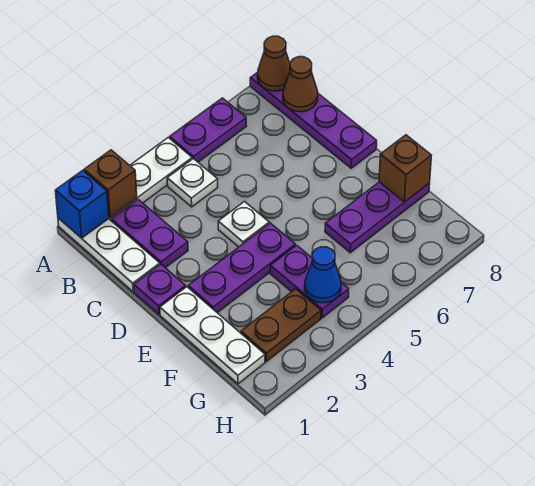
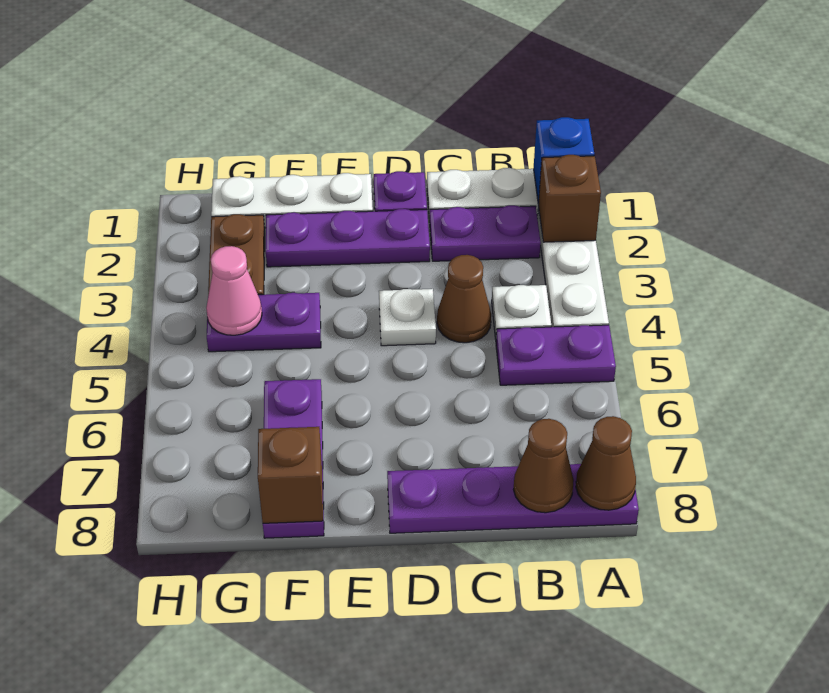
purple 1x2 plate [170,98,246,162] -> purple 1x2 plate turned to [496,325,616,385]
none -> brown 1x1 cone [437,255,491,343]
purple 1x3 plate [188,223,295,313] -> purple 1x3 plate turned to [266,209,430,267]
blue 1x1 cone [305,247,341,303] -> pink 1x1 cone [206,246,262,335]

